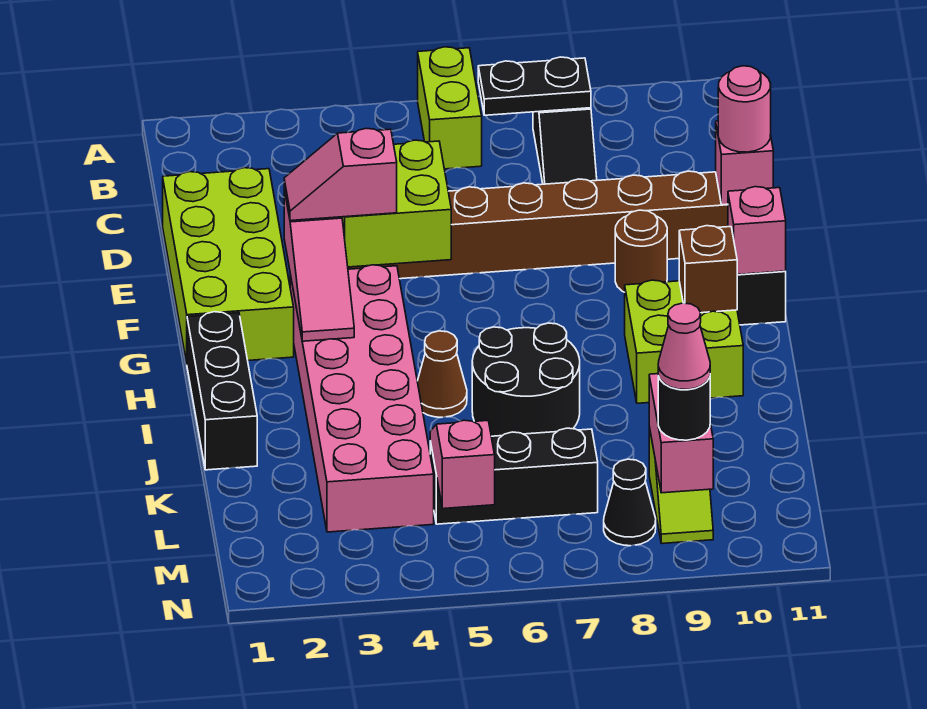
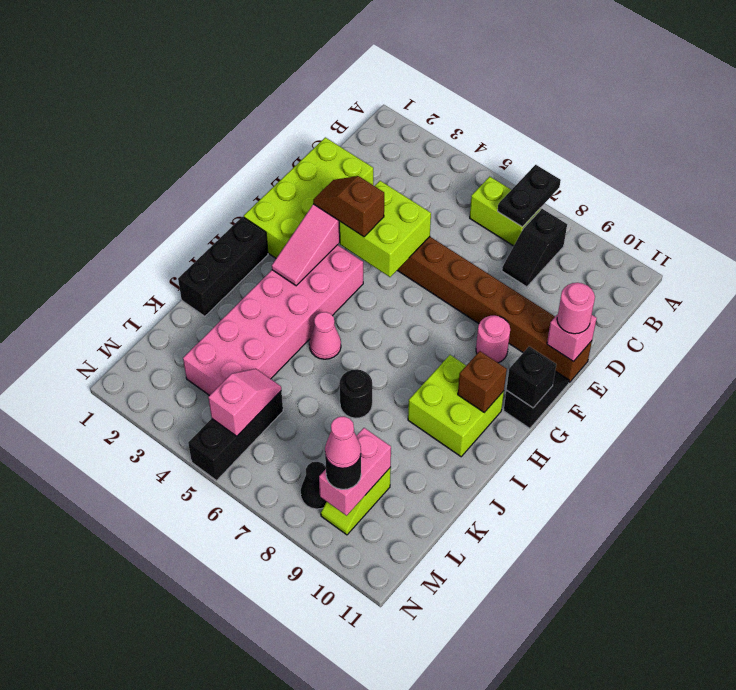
lime 1x2 brick [418,47,482,169] -> lime 1x2 brick turned to [470,177,541,246]
black 1x2 plate [478,57,591,115] -> black 1x2 plate turned to [498,165,561,227]
pink 1x2 slope [284,128,397,221] -> brown 1x2 slope [313,176,384,237]
brown 1x1 round brick [615,210,667,292] -> pink 1x1 round brick [476,315,510,363]
pink 1x1 brick [728,187,786,275] -> black 1x1 brick [506,347,556,408]
brown 1x1 cone [417,331,467,417] -> pink 1x1 cone [309,312,341,359]
black 2x2 round brick [472,323,580,436] -> black 1x1 round brick [339,369,372,418]
black 1x3 brick [430,428,598,524] -> black 1x3 brick turned to [188,391,283,481]

